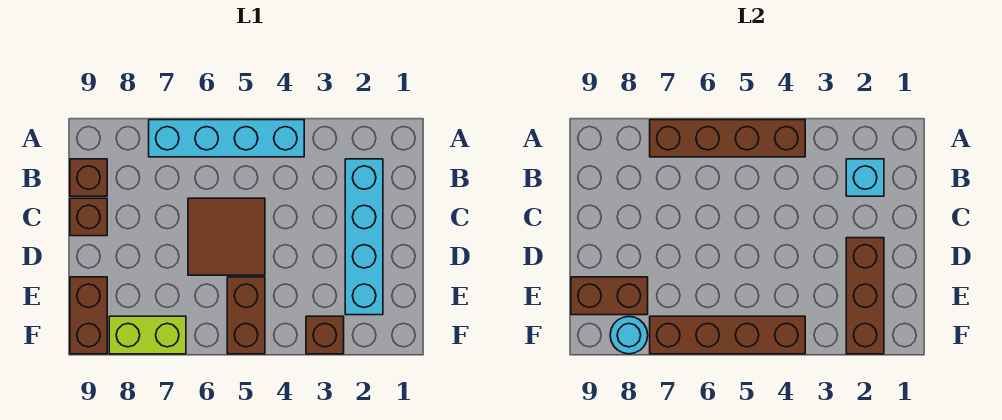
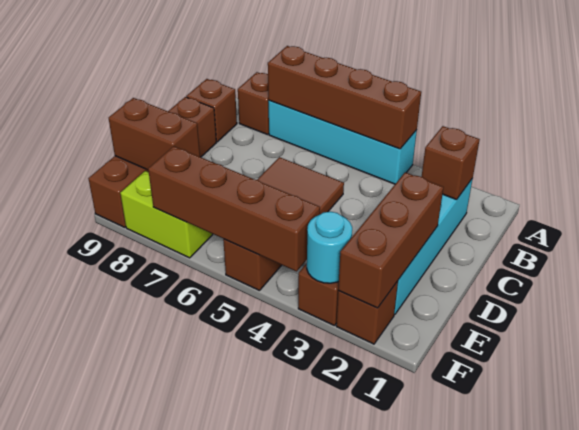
none -> brown 1x1 brick [238,72,269,135]
cyan 1x1 brick [846,159,884,196] -> brown 1x1 brick [422,126,480,200]
none -> brown 1x1 brick [336,281,398,344]
cyan 1x1 round brick [610,317,648,354] -> cyan 1x1 round brick moved to [307,212,352,283]

